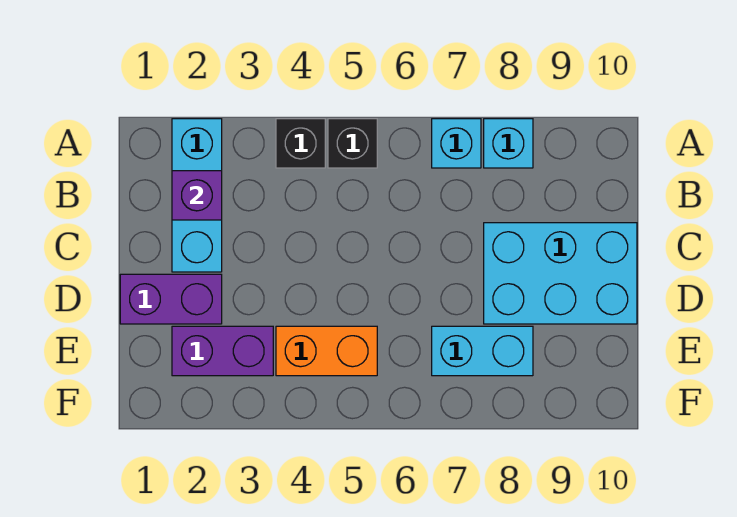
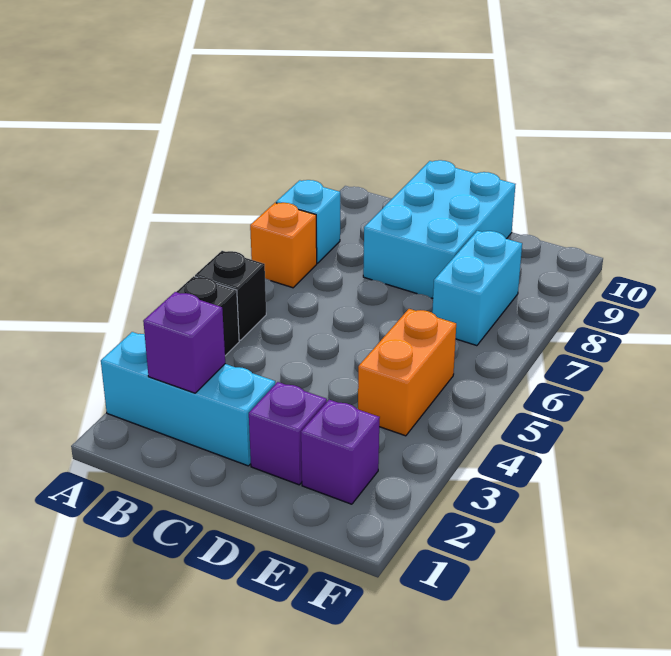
cyan 1x1 brick [432,119,481,168] -> orange 1x1 brick [250,203,317,288]
purple 1x2 brick [120,274,222,324] -> purple 1x1 brick [249,382,327,485]
purple 1x2 brick [172,326,273,376] -> purple 1x1 brick [301,400,380,504]

